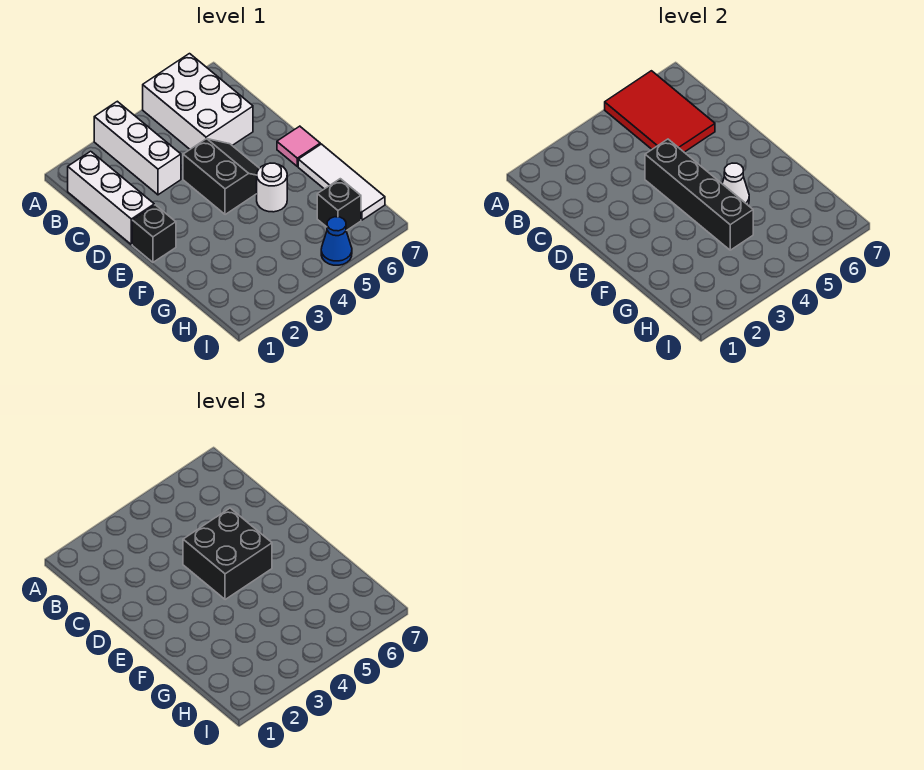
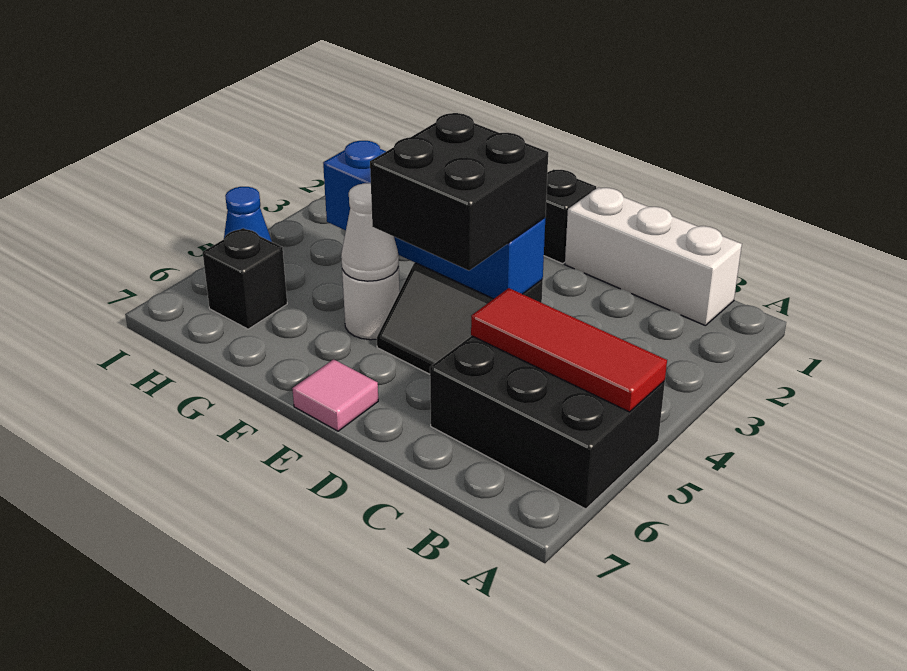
white 1x3 brick [94,101,181,195] -> none
white 2x3 brick [143,54,253,149] -> black 2x3 brick [430,336,665,509]
red 2x3 tile [605,71,715,152] -> red 1x3 tile [471,288,667,412]
black 1x4 brick [645,139,753,250] -> blue 1x4 brick [323,141,545,299]
white 1x3 tile [298,144,385,220] -> none

